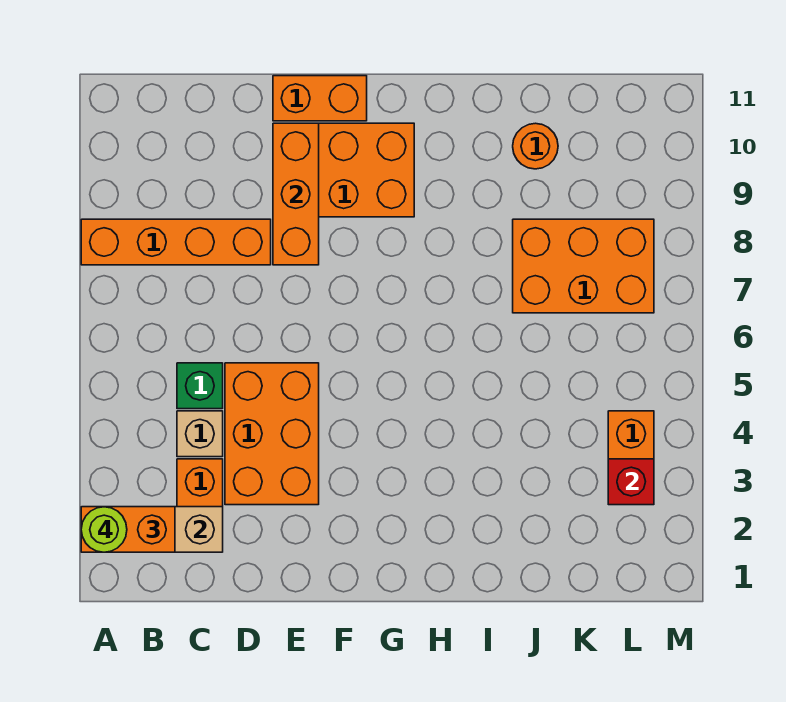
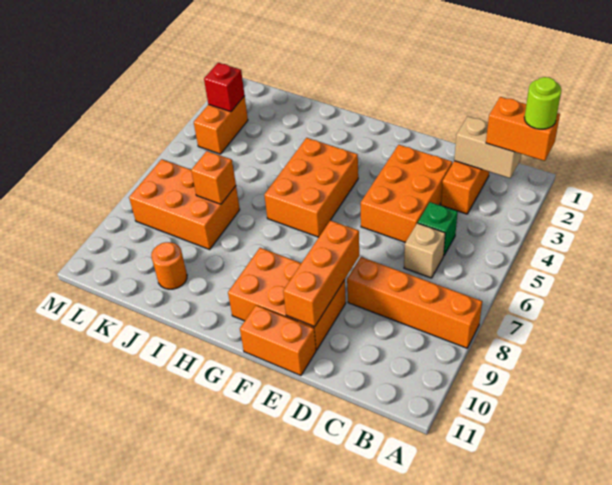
tan 1x1 brick [177,411,223,457] -> tan 1x1 brick moved to [404,223,445,278]
none -> orange 2x3 brick [264,138,358,237]
none -> orange 1x1 brick [191,151,236,204]

